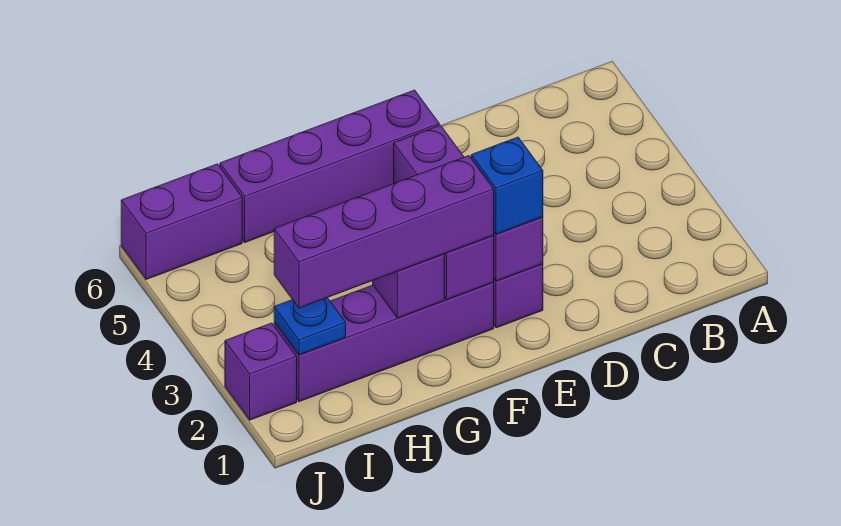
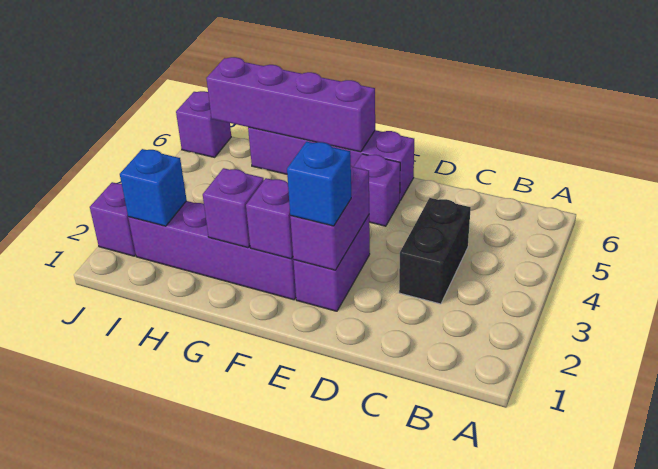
none -> black 1x2 brick [399,198,471,304]
purple 1x4 brick [274,156,494,308] -> purple 1x4 brick moved to [206,57,375,152]
blue 1x1 plate [274,298,346,355] -> blue 1x1 brick [120,149,187,226]
purple 1x2 brick [121,164,242,280] -> purple 1x1 brick [176,91,231,157]

